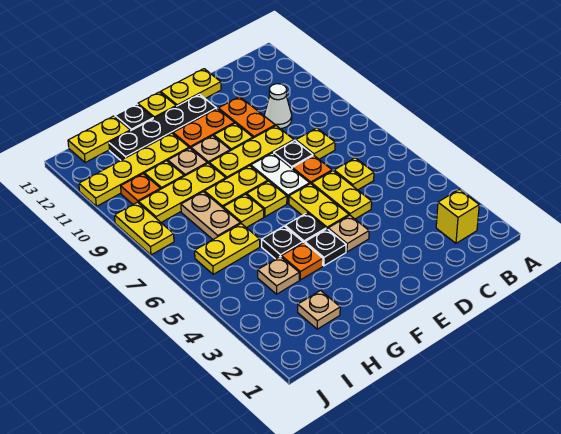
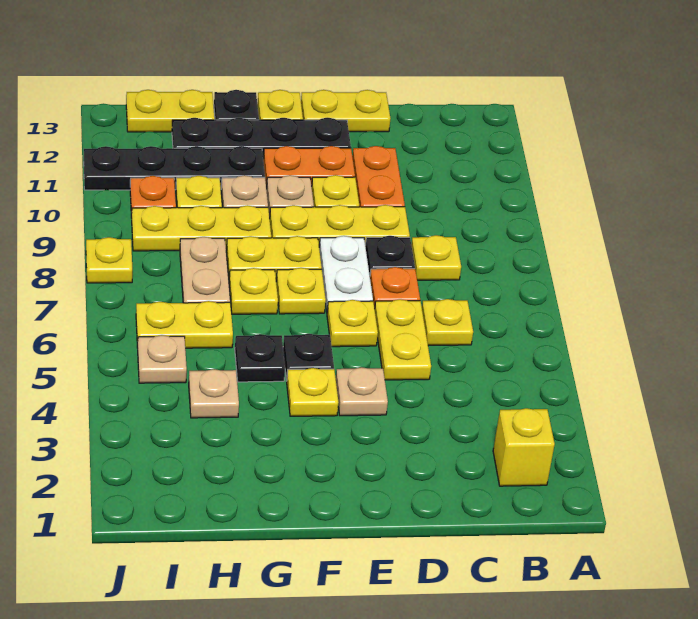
white 1x1 cone [265,84,292,129] -> none
yellow 1x2 plate [289,184,349,229] -> yellow 1x1 plate [327,300,378,347]
black 1x1 plate [305,229,346,266] -> yellow 1x1 plate [287,368,338,416]
orange 1x1 plate [281,243,323,280] -> none
yellow 1x4 plate [79,133,189,206] -> black 1x4 plate [84,146,265,190]
tan 1x1 plate [298,290,340,329] -> tan 1x1 plate moved to [138,335,187,383]
yellow 1x2 plate [115,202,174,255] -> yellow 1x1 plate [86,237,132,283]

